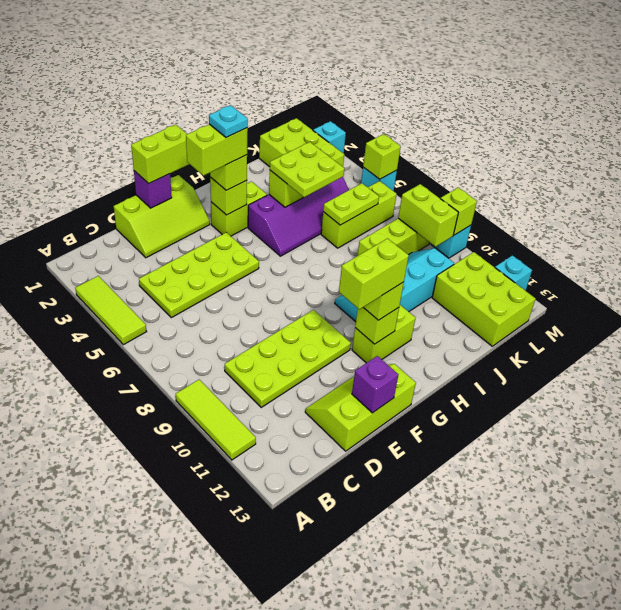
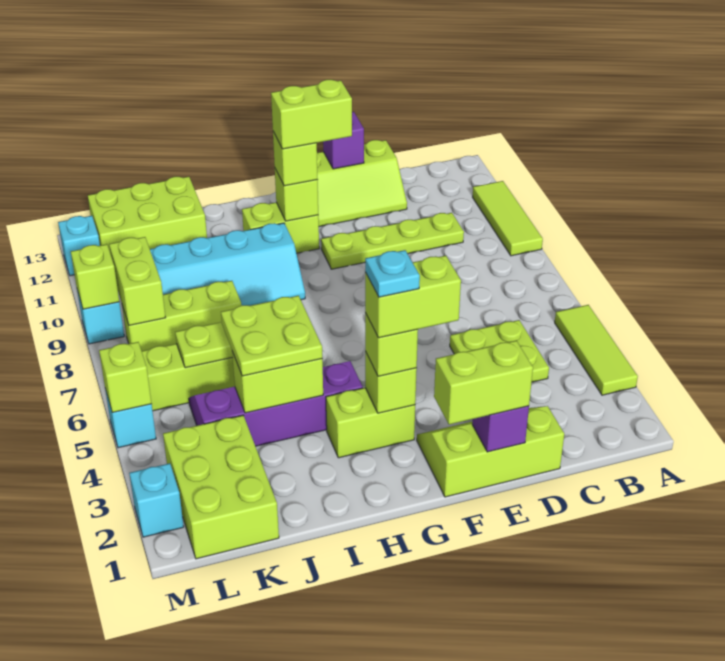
lime 2x4 plate [139,232,259,318] -> lime 2x2 plate [450,320,549,382]
lime 2x4 plate [225,310,351,407] -> lime 1x4 plate [321,213,464,269]
lime 2x3 brick [432,252,536,346] -> lime 2x3 brick turned to [88,177,207,251]

